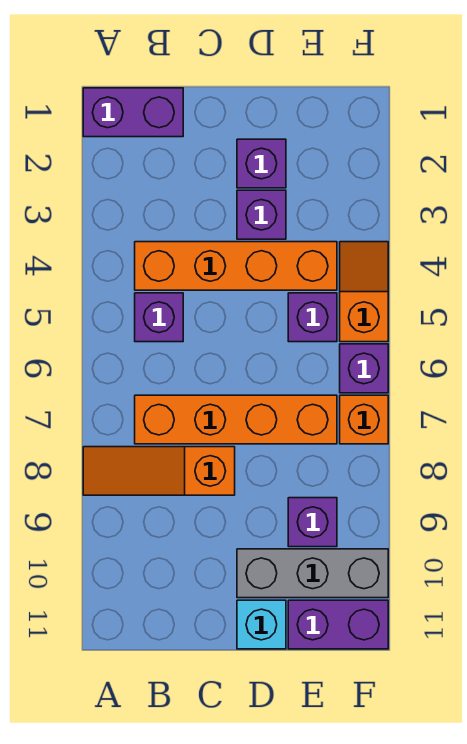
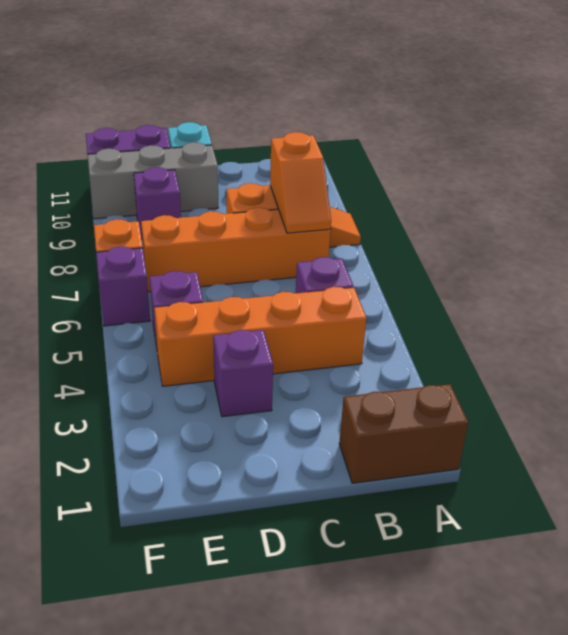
purple 1x2 brick [83,88,183,137] -> brown 1x2 brick [339,384,468,483]
purple 1x1 brick [237,139,286,188] -> none
orange 1x2 slope [340,242,388,342] -> orange 1x2 slope moved to [270,132,331,233]

